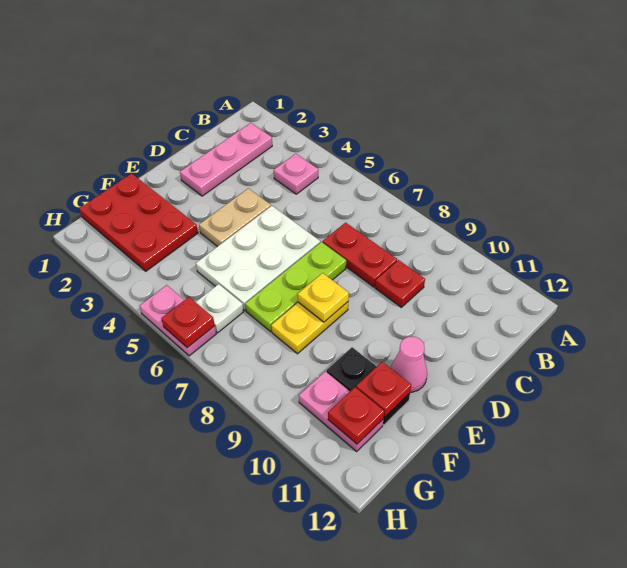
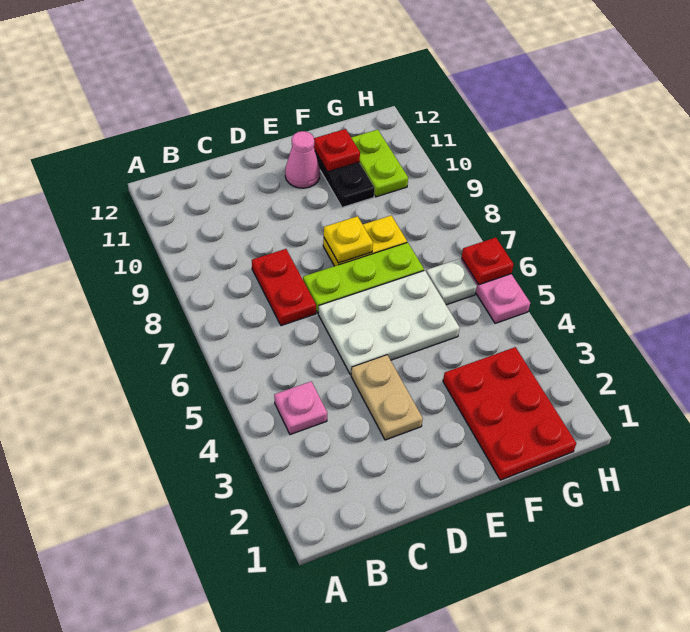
pink 1x3 plate [180,123,272,196] -> none
red 1x1 plate [375,260,425,307] -> none
tan 1x2 plate [199,188,271,247] -> tan 1x2 plate turned to [351,355,423,440]
pink 1x2 plate [299,371,383,451] -> lime 1x2 plate [351,130,408,197]
red 1x1 plate [328,387,384,444] -> none

